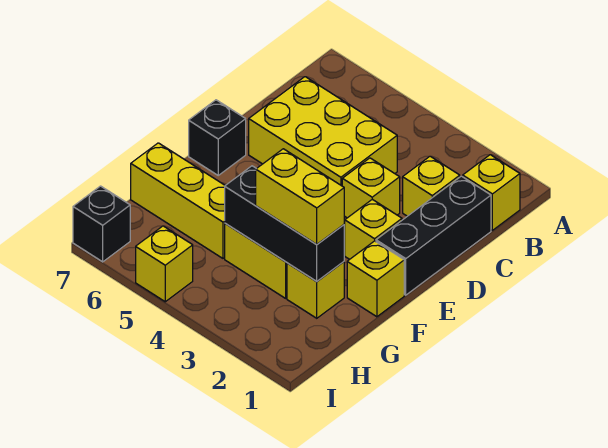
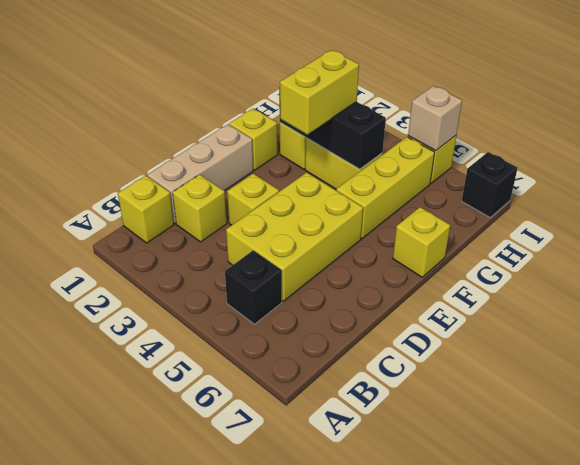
black 1x3 brick [376,176,491,295] -> tan 1x3 brick [147,124,253,224]
yellow 2x3 brick [249,77,397,186] -> yellow 2x3 brick turned to [226,172,363,301]
yellow 1x1 brick [344,199,402,259] -> yellow 1x1 brick moved to [393,207,450,277]
black 1x1 brick [189,100,246,175] -> black 1x1 brick moved to [225,250,282,324]
yellow 1x2 brick [256,149,344,244] -> yellow 1x2 brick turned to [280,50,359,134]
yellow 1x3 brick [131,143,225,258] -> yellow 1x3 brick turned to [336,137,435,239]
none -> tan 1x1 brick [408,86,462,151]

